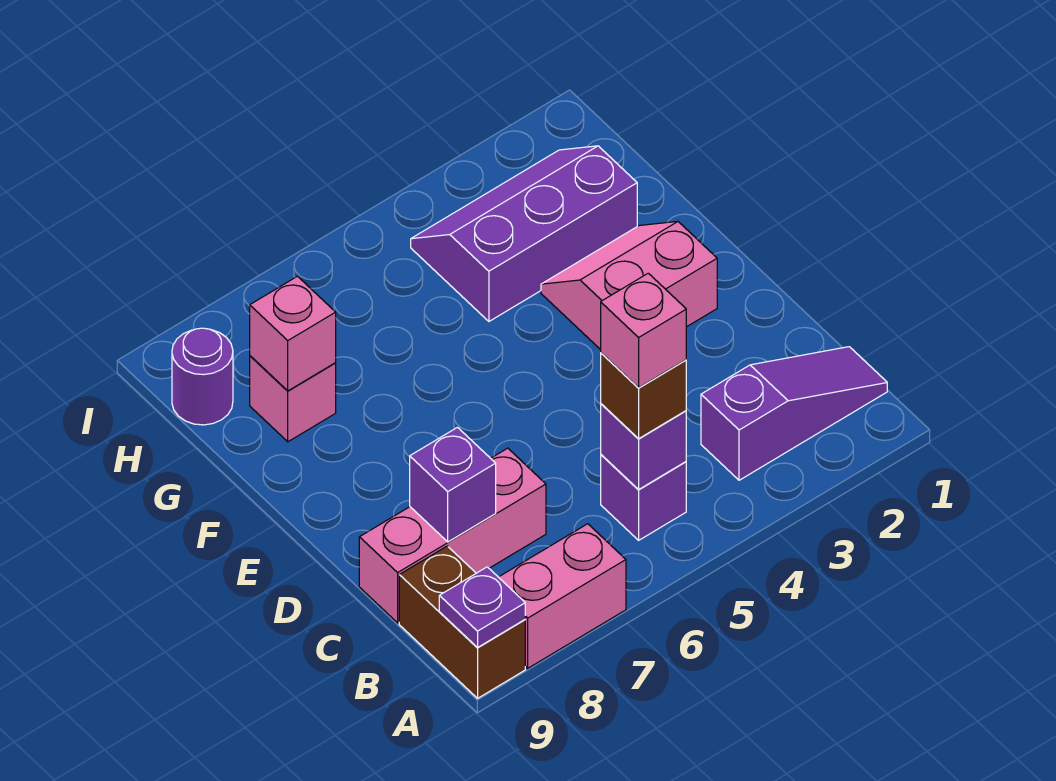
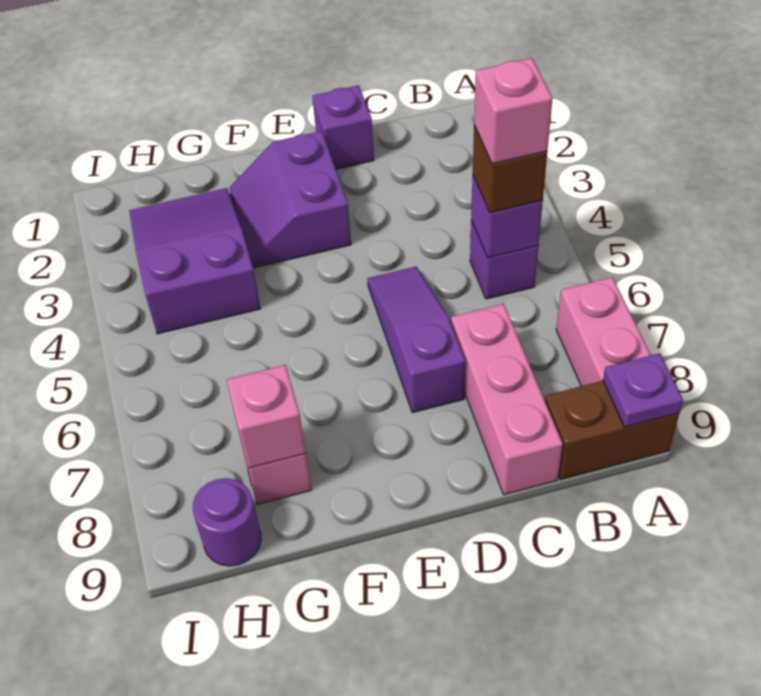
purple 1x3 slope [701,347,887,480] -> purple 1x3 slope moved to [367,266,465,413]
purple 1x1 brick [410,427,496,542] -> purple 1x1 brick moved to [312,85,374,169]
pink 2x2 slope [541,221,717,350] -> purple 2x2 slope [230,131,351,268]
purple 2x3 slope [411,146,637,321] -> purple 2x3 slope turned to [129,188,261,334]

